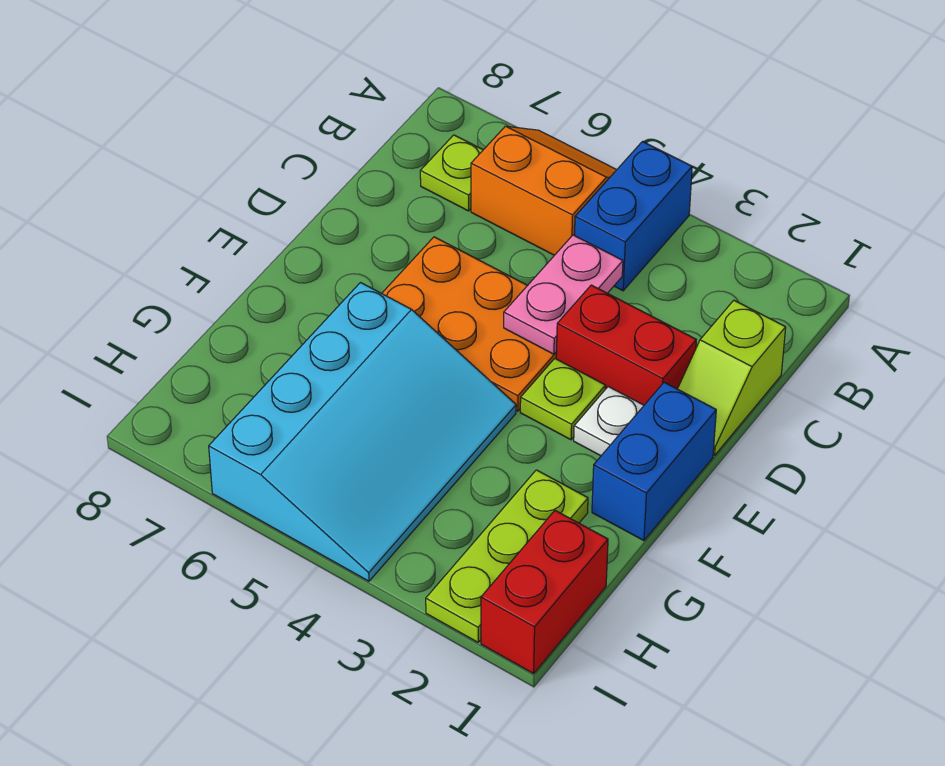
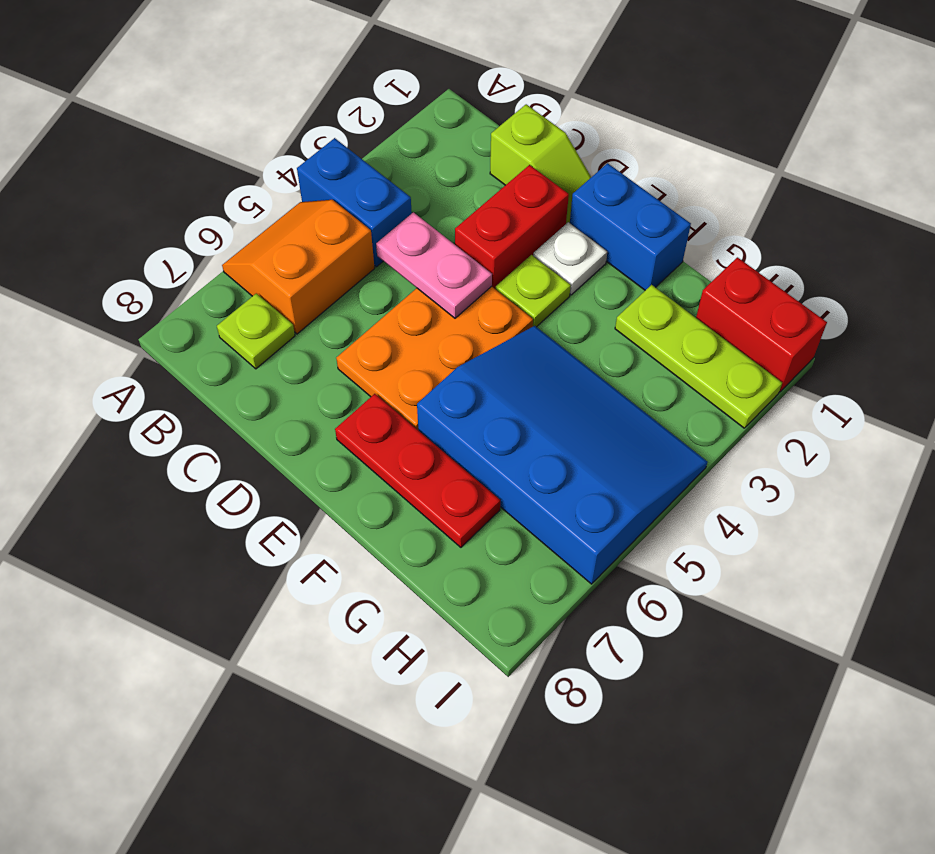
none -> red 1x3 plate [335,394,500,547]
cyan 3x4 slope [209,283,516,581] -> blue 3x4 slope [417,326,708,584]

